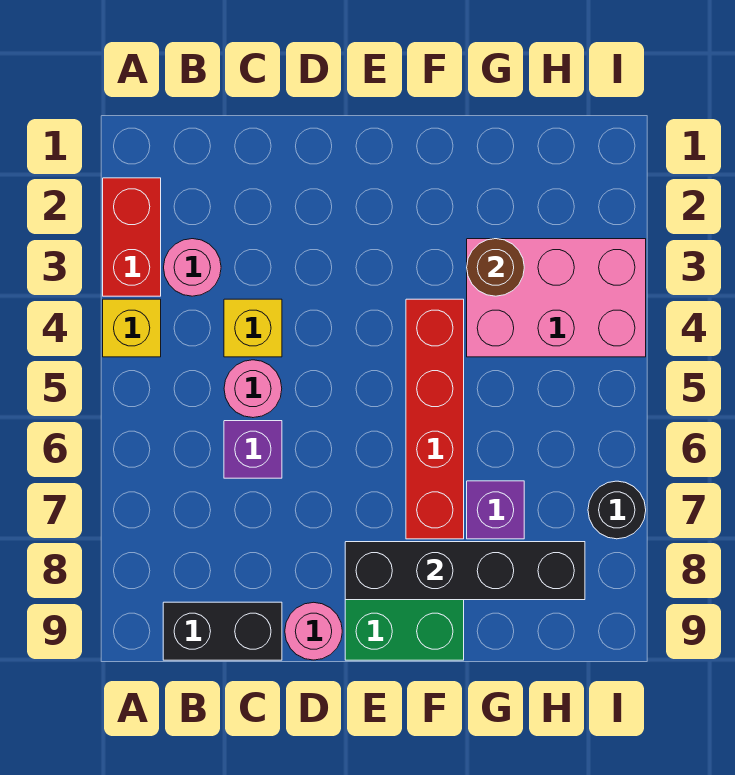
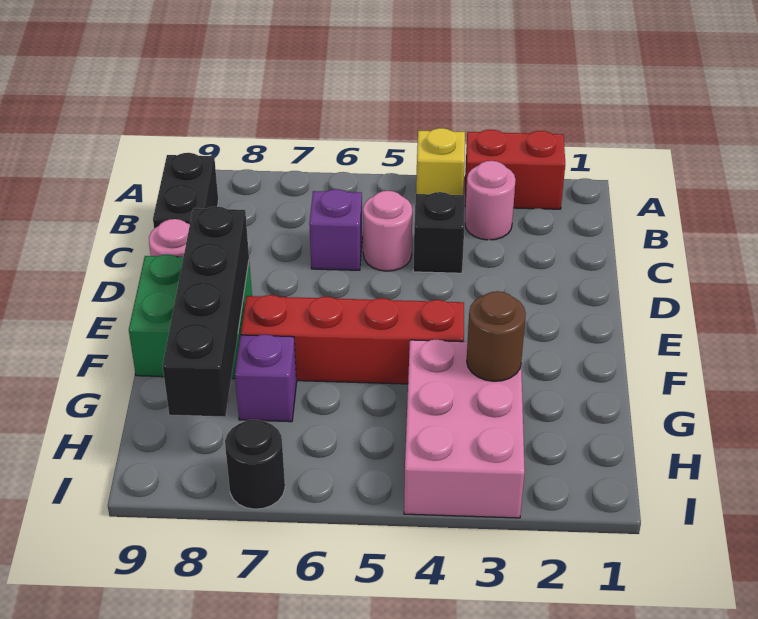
yellow 1x1 brick [224,299,282,357] -> black 1x1 brick [413,192,465,273]

